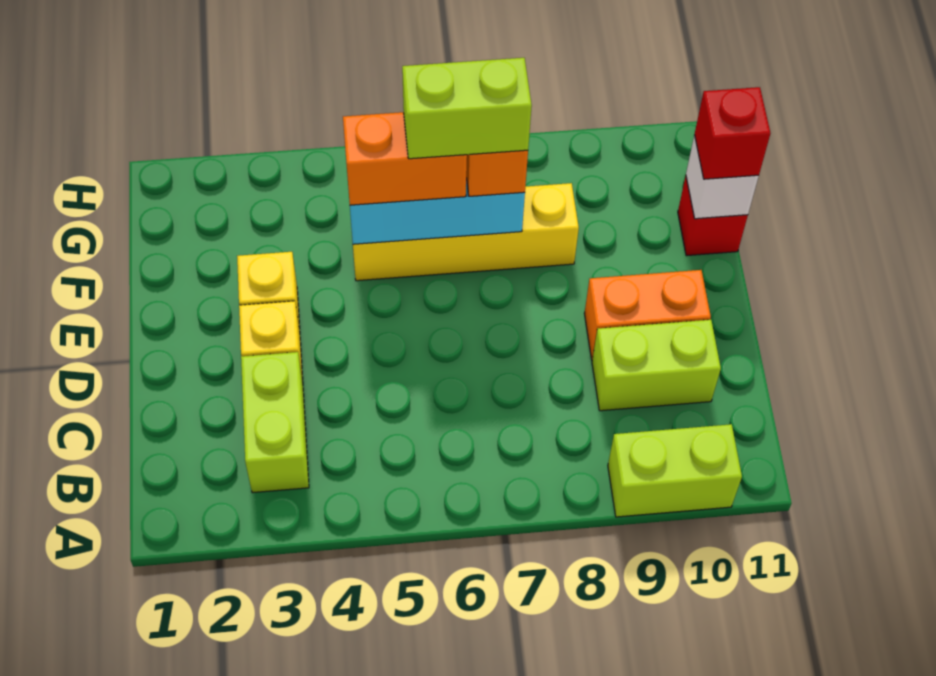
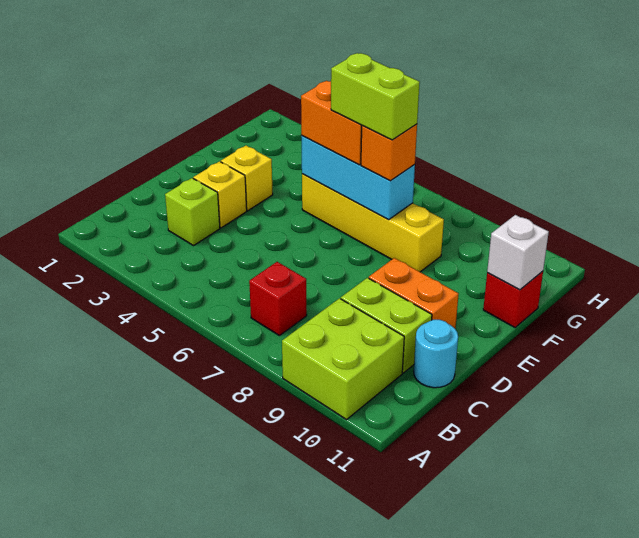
lime 1x2 brick [608,424,742,517] -> lime 2x2 brick [282,298,404,420]
lime 1x2 brick [241,352,309,493] -> lime 1x1 brick [165,178,220,246]
none -> cyan 1x1 round brick [414,320,458,388]
red 1x1 brick [695,87,770,179] -> red 1x1 brick moved to [249,262,307,336]

